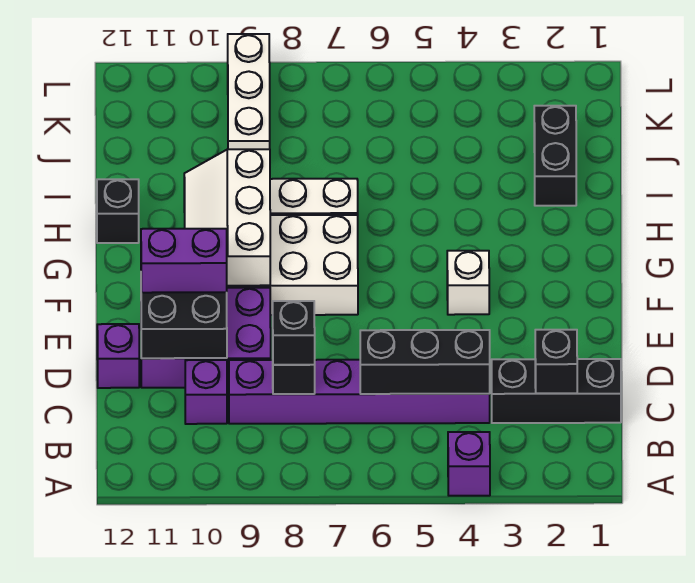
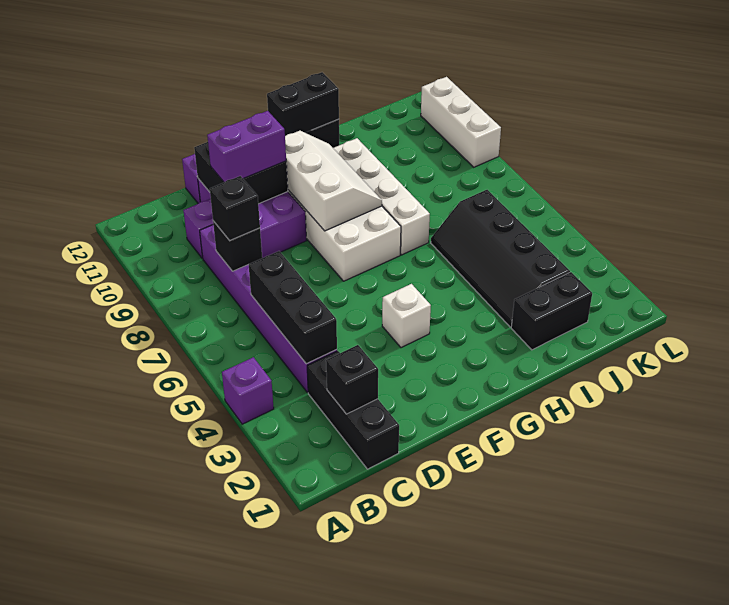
purple 1x2 brick [141,229,227,293] -> purple 1x2 brick turned to [207,111,286,182]
white 2x3 slope [184,149,270,286] -> white 2x3 slope turned to [285,131,382,231]
none -> black 1x2 brick [267,72,339,136]
none -> black 2x4 slope [431,190,570,327]
white 1x3 brick [228,34,270,149] -> white 1x3 brick turned to [421,77,501,167]

